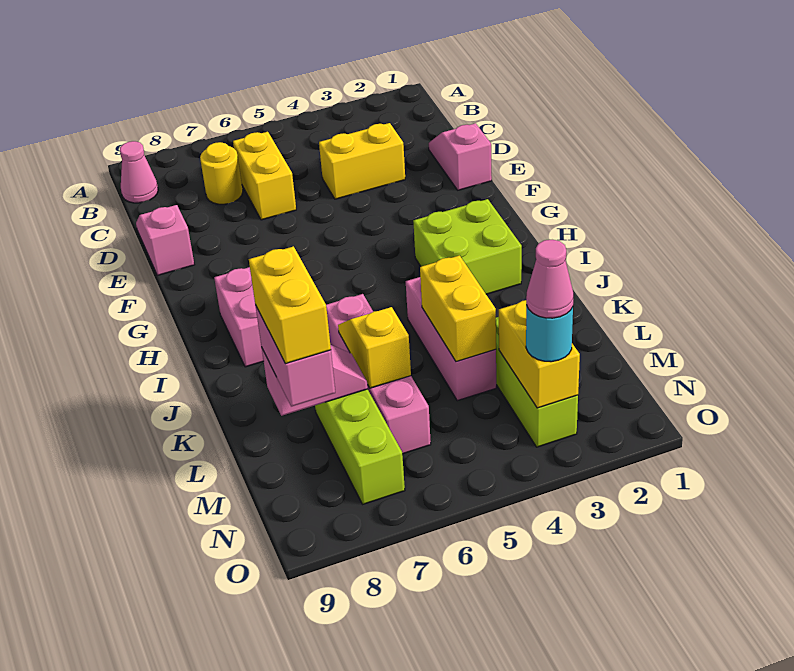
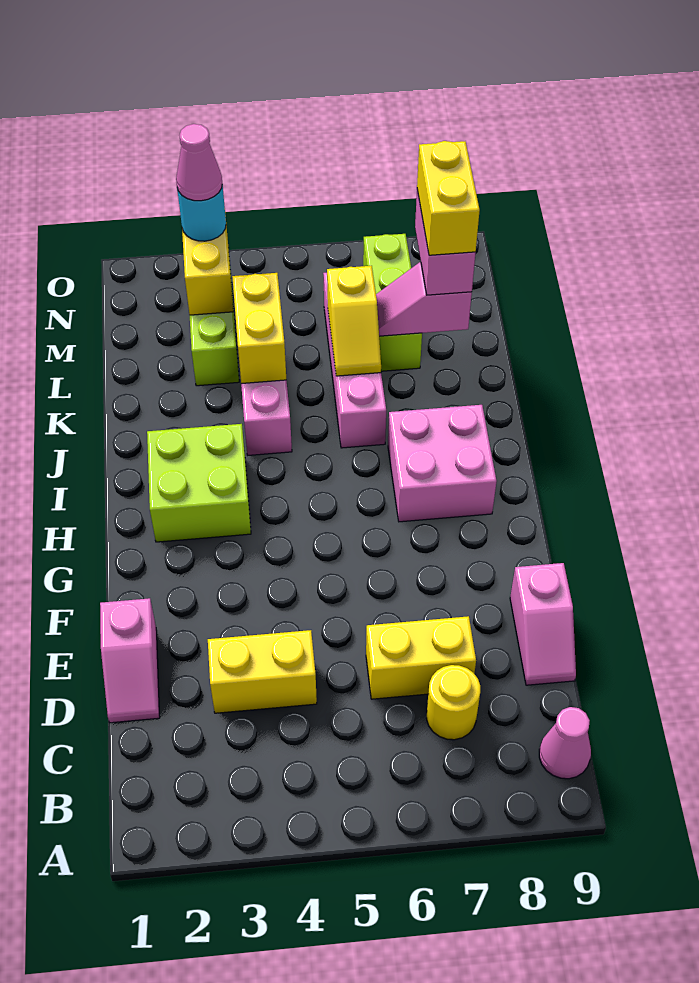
yellow 1x2 brick [233,132,296,220] -> yellow 1x2 brick turned to [366,616,476,699]

